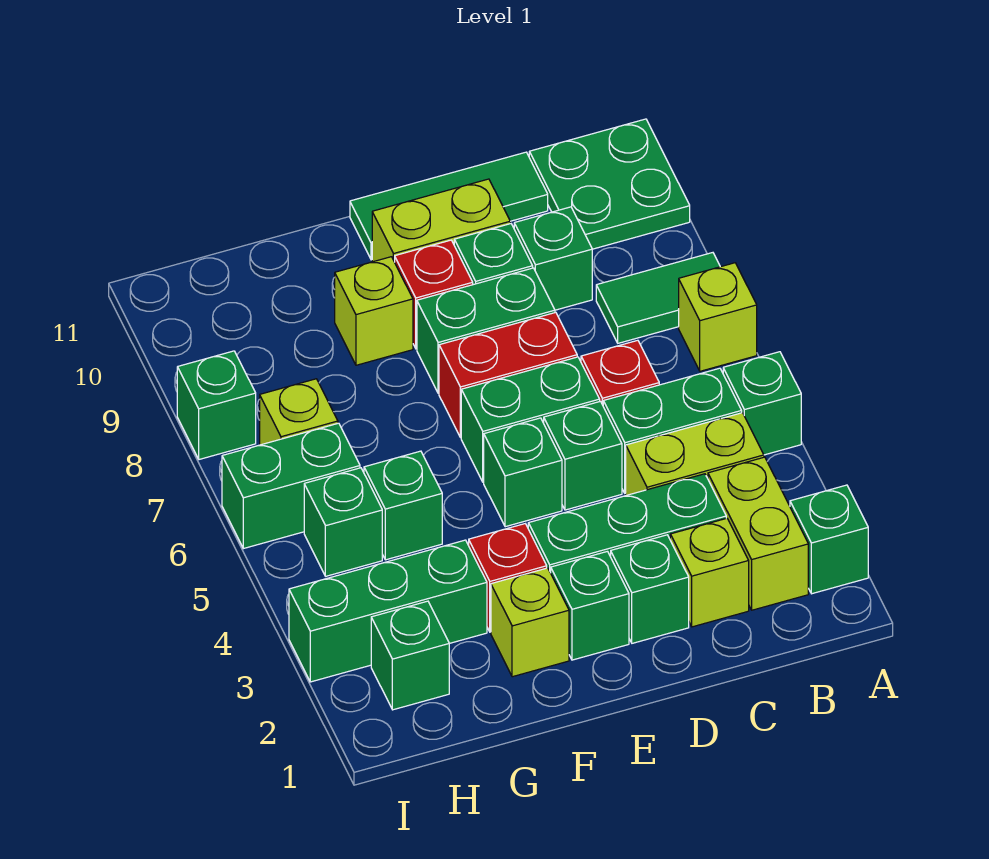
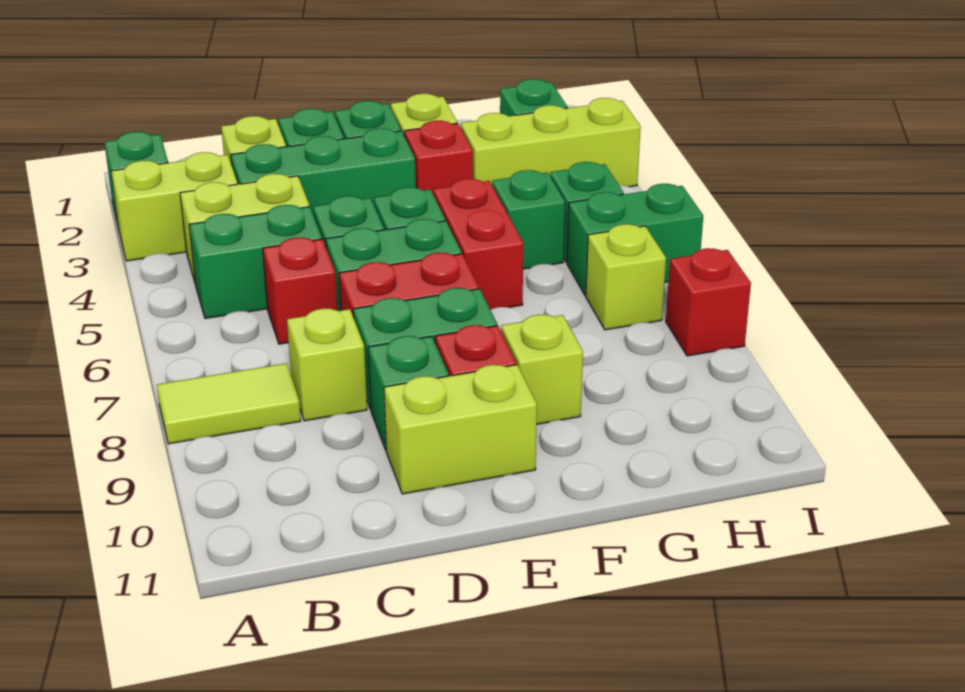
green 1x1 brick [723,352,801,455] -> none
lime 1x1 brick [679,263,757,371] -> lime 1x1 brick moved to [287,308,367,421]
green 1x2 tile [596,253,720,343] -> lime 1x2 tile [157,363,301,444]
green 2x2 plate [529,119,690,249] -> none
lime 1x2 brick [708,457,808,610] -> lime 1x2 brick turned to [111,152,238,261]
green 1x1 brick [514,207,592,310] -> none
green 1x3 tile [350,152,548,260] -> none
none -> red 1x2 brick [433,179,523,310]
green 1x3 brick [289,540,487,682] -> lime 1x3 brick [461,98,641,187]
green 1x1 brick [177,351,256,459] -> red 1x1 brick [666,248,751,356]

